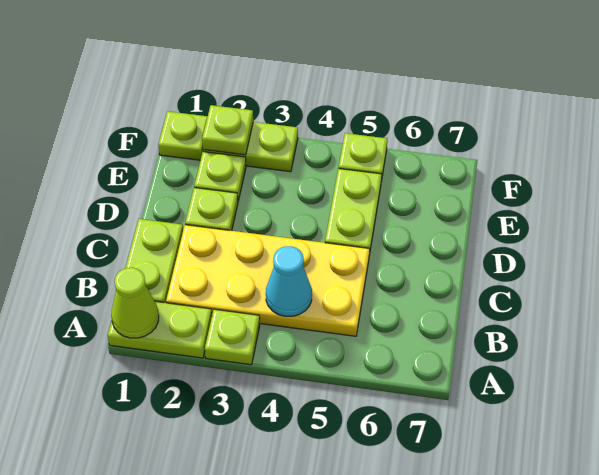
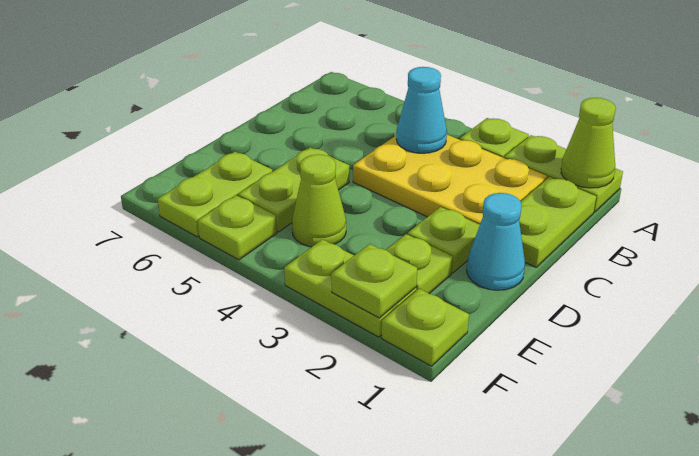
yellow 2x4 plate [166,225,370,336] -> yellow 2x3 plate [353,135,547,225]
none -> cyan 1x1 cone [467,193,525,290]
none -> lime 1x1 cone [292,154,346,247]
none -> lime 1x2 plate [158,152,273,237]

